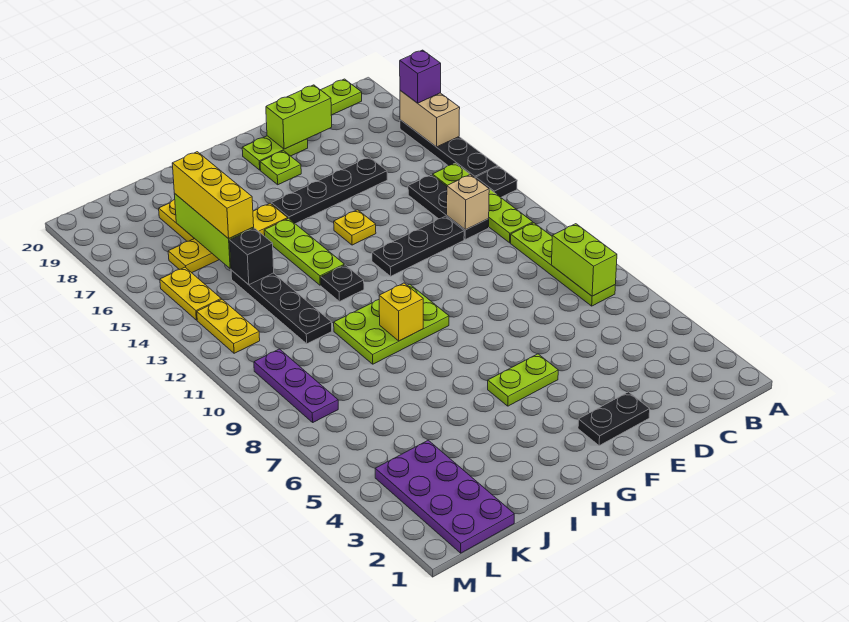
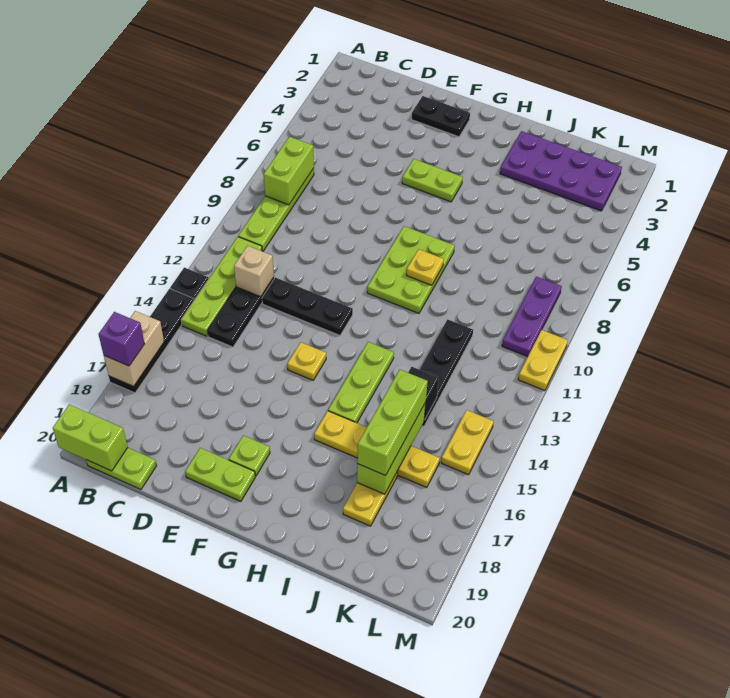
black 1x4 plate [271,157,387,224] -> none
lime 1x2 brick [266,85,332,149] -> lime 1x2 brick moved to [53,404,128,471]
lime 2x3 plate [334,284,449,364] -> lime 2x3 plate turned to [367,226,455,313]
yellow 1x1 brick [379,283,423,341] -> yellow 1x1 plate [406,249,444,285]
black 1x1 plate [321,265,364,302] -> none
yellow 1x3 brick [172,152,254,239] -> lime 1x3 brick [357,370,428,475]
purple 2x4 plate [375,440,514,553] -> purple 2x4 plate turned to [500,131,622,211]
yellow 1x2 plate [197,299,260,353] -> yellow 1x2 plate moved to [518,330,568,391]

